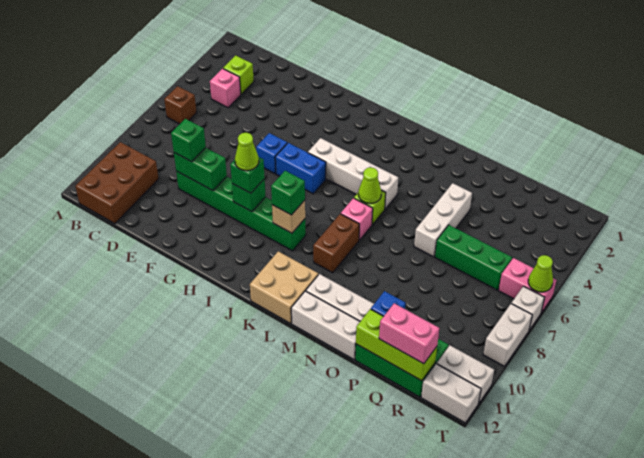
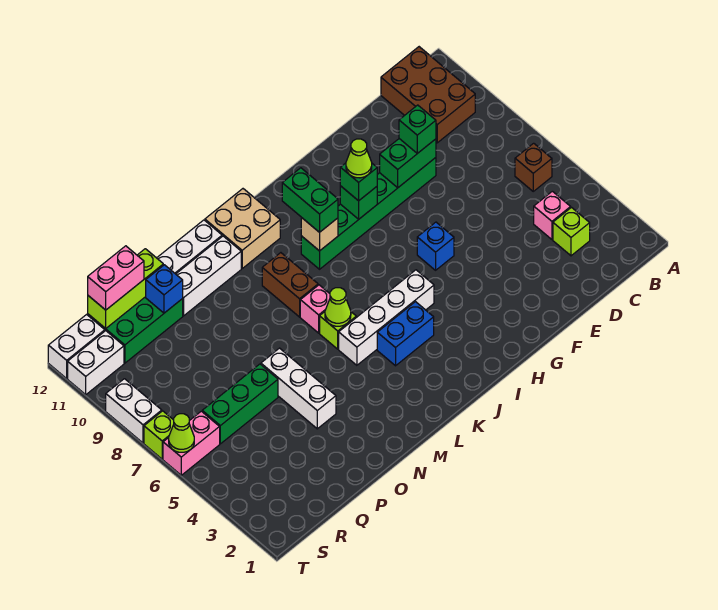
blue 1x2 brick [275,143,326,194] -> blue 1x2 brick moved to [377,302,434,366]
green 1x1 brick [271,171,305,215] -> green 1x2 brick [282,168,338,232]
white 1x1 brick [511,286,545,330] -> lime 1x1 brick [144,411,174,459]

